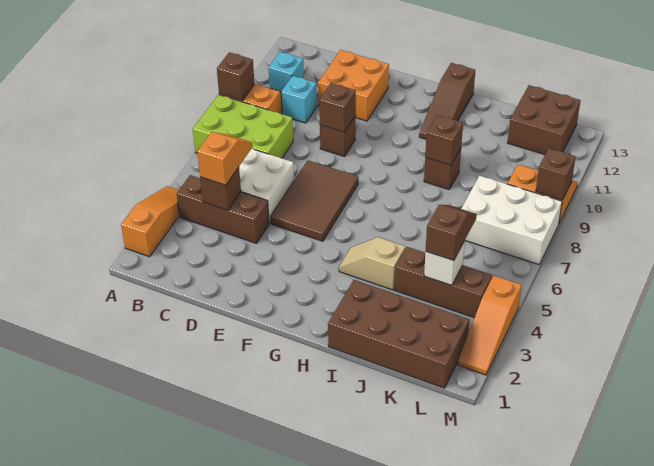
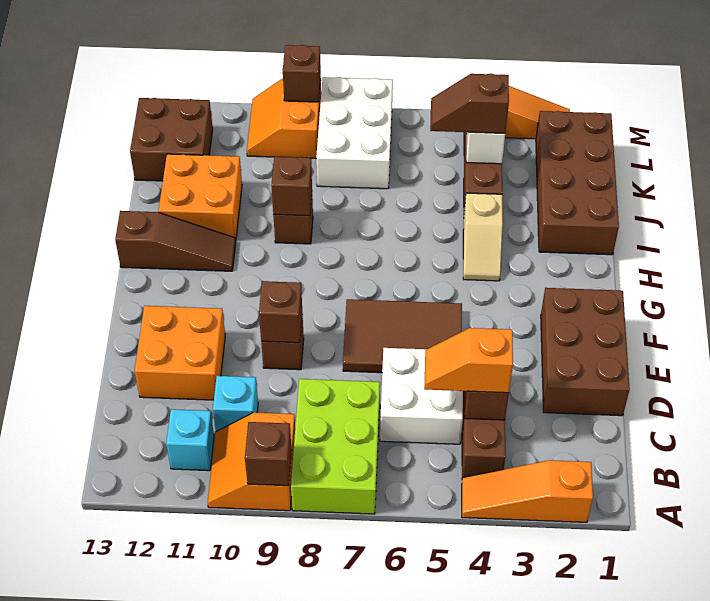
none -> brown 2x3 brick [541,288,630,416]
none -> orange 2x2 brick [159,154,242,240]

